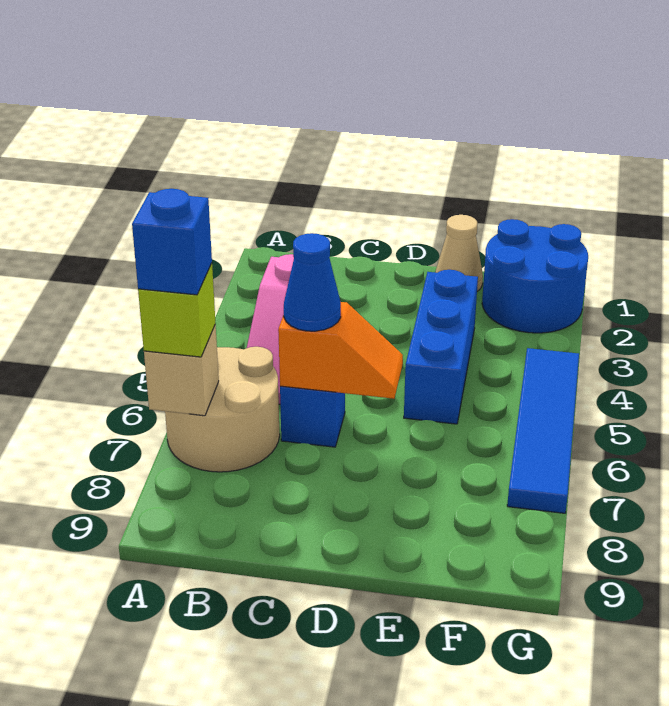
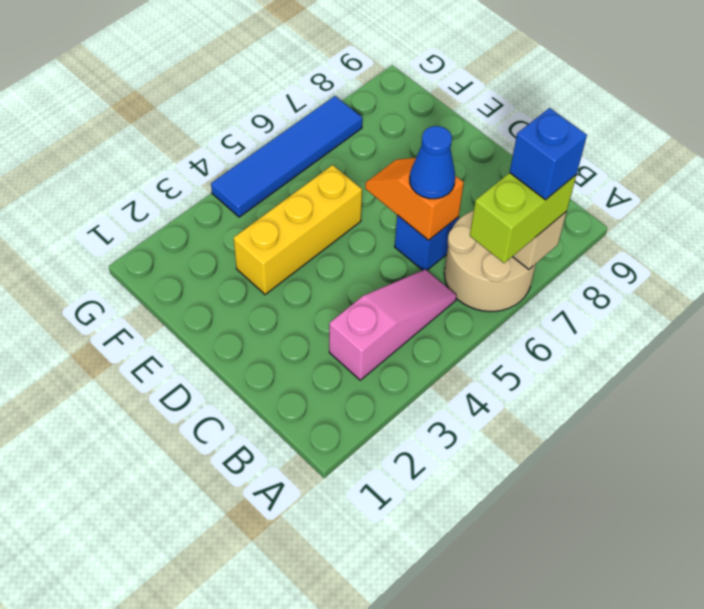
lime 1x1 brick [138,264,215,357] -> lime 1x2 brick [470,173,576,263]
tan 1x1 cone [435,215,483,291] -> none
blue 1x3 brick [404,270,478,424] -> yellow 1x3 brick [234,165,362,295]
blue 2x2 round brick [482,219,588,333] -> none

